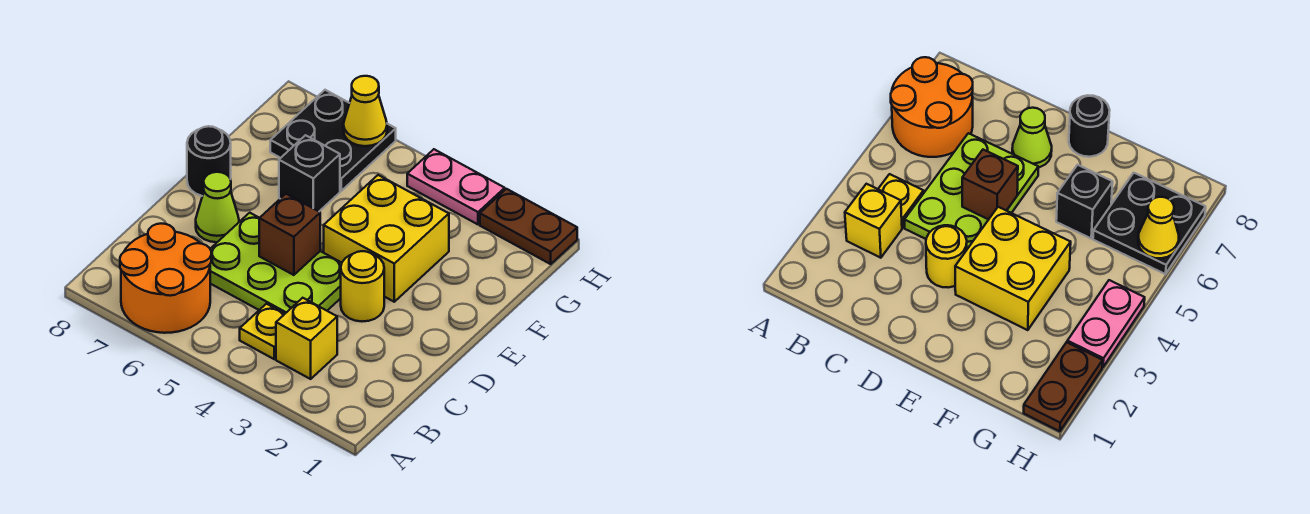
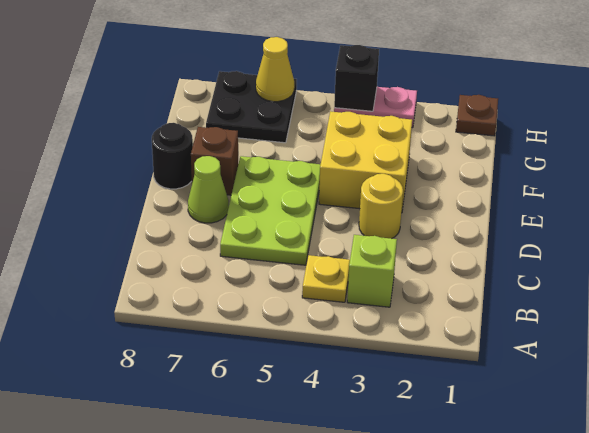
orange 2x2 round brick [120,224,211,333] -> none
yellow 1x1 brick [276,298,337,379] -> lime 1x1 brick [347,235,397,307]
lime 2x3 plate [210,213,342,313] -> lime 2x3 plate turned to [220,156,321,265]
brown 1x1 brick [259,194,320,275] -> brown 1x1 brick moved to [191,127,238,195]
black 1x1 brick [279,135,340,211] -> black 1x1 brick moved to [334,45,379,111]
brown 1x2 plate [480,189,577,264] -> brown 1x1 plate [456,95,498,136]

